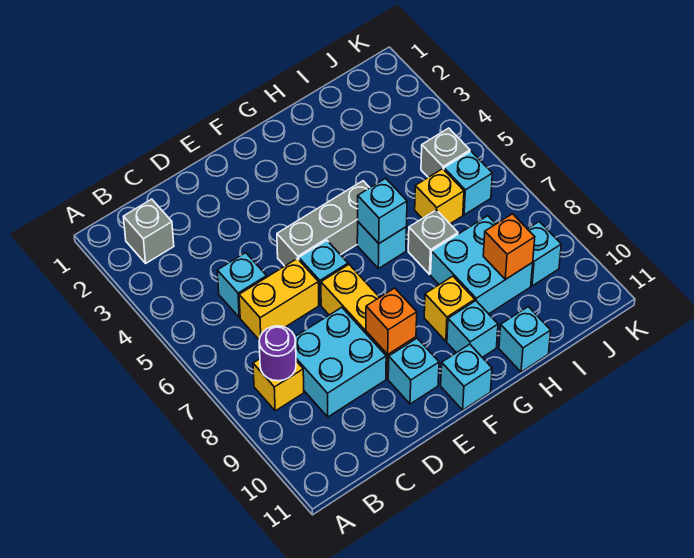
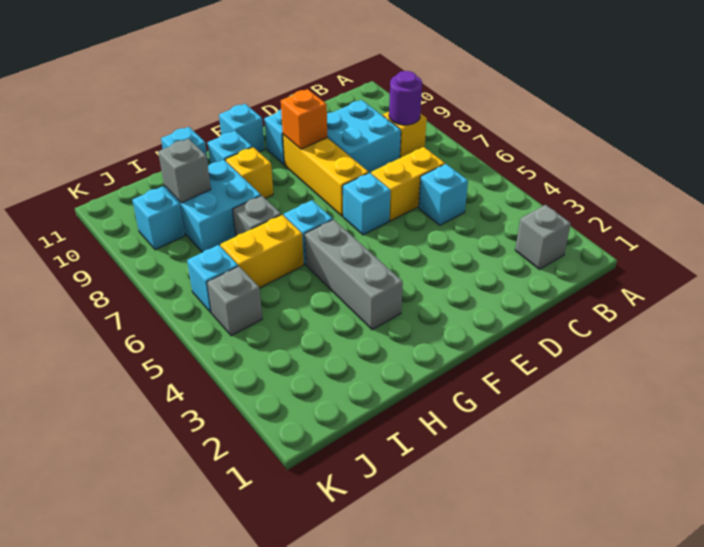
grey 1x3 brick [277,181,370,266] -> grey 1x3 brick turned to [305,220,403,330]
cyan 1x1 brick [358,178,407,243] -> none
yellow 1x1 brick [415,169,464,224] -> yellow 1x2 brick [220,215,304,288]
orange 1x1 brick [483,214,535,280] -> grey 1x1 brick [158,139,211,203]

